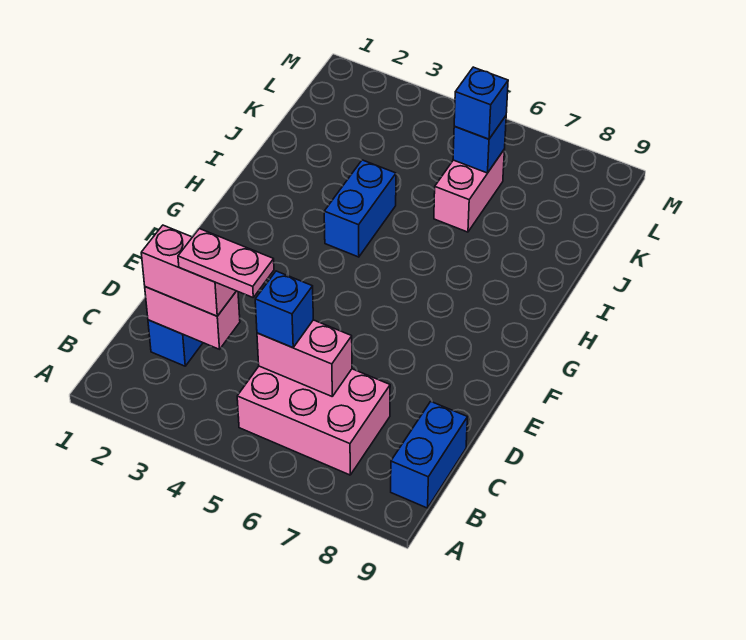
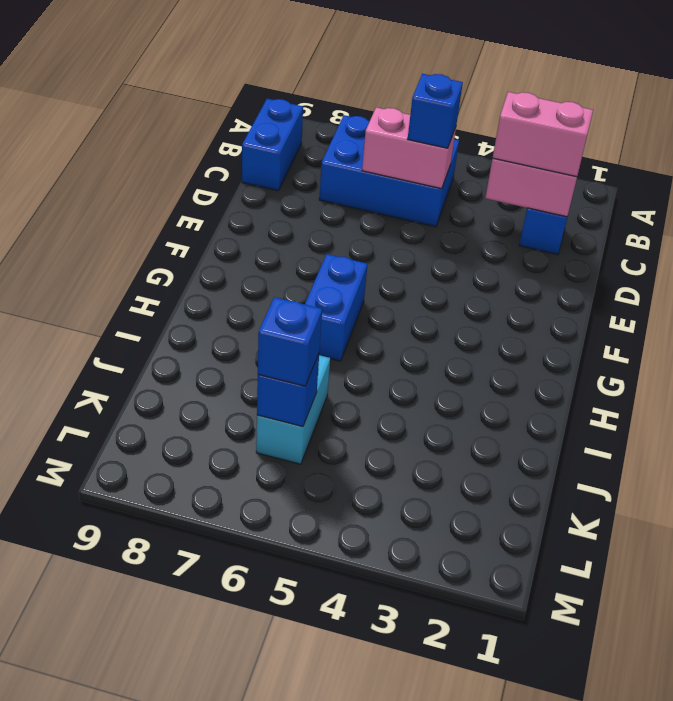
pink 2x3 brick [237,366,390,475] -> blue 2x3 brick [319,115,459,227]
pink 1x2 plate [178,229,274,297] -> none
blue 1x2 brick [324,160,396,257] -> blue 1x2 brick moved to [305,254,368,361]
pink 1x2 brick [434,149,505,232] -> cyan 1x2 brick [256,355,330,464]

